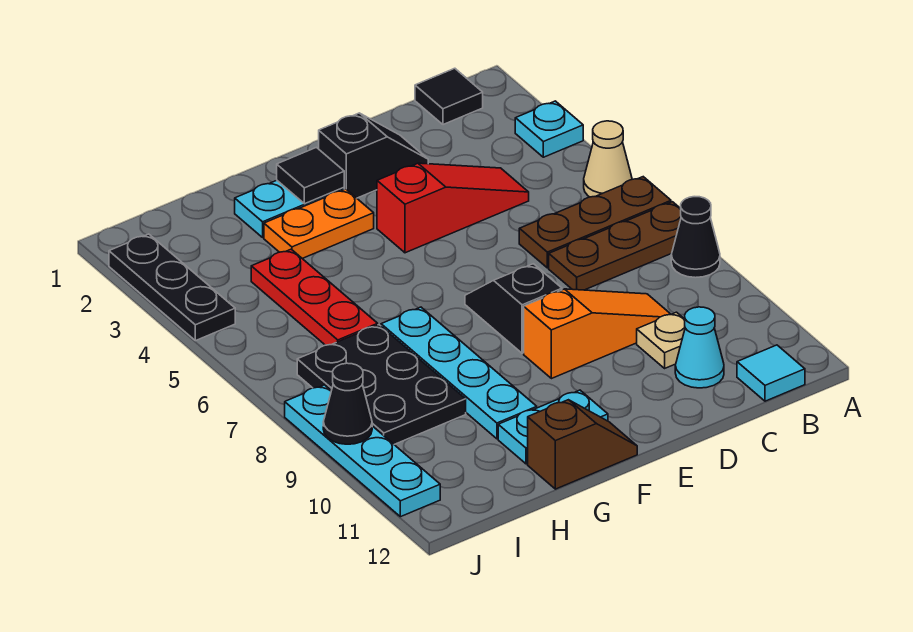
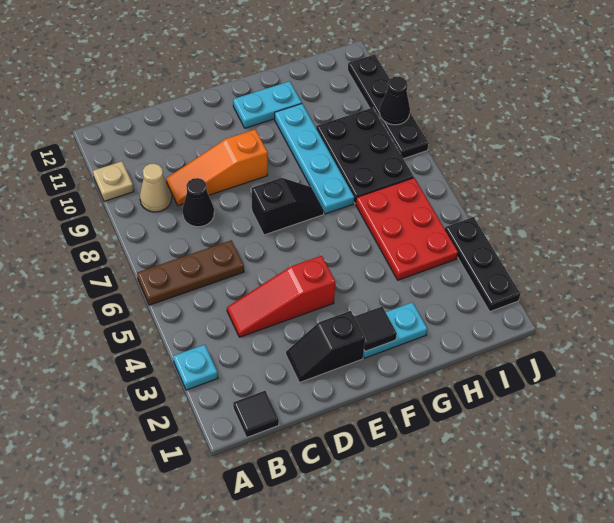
tan 1x1 cone [584,121,632,197] -> tan 1x1 cone moved to [140,163,172,212]
brown 1x3 plate [549,202,681,290] -> none
black 1x1 cone [671,197,720,278] -> black 1x1 cone moved to [182,178,214,227]
cyan 1x1 tile [737,345,805,401] -> none
tan 1x1 plate [637,312,685,368] -> tan 1x1 plate moved to [93,161,134,201]
cyan 1x1 cone [675,307,724,388] -> none
black 1x2 slope [465,264,562,353] -> black 1x2 slope turned to [251,178,324,235]
orange 1x2 plate [264,189,374,259] -> none
brown 1x2 slope [528,400,637,489] -> none
red 1x3 plate [251,249,378,345] -> red 2x3 plate [356,178,458,280]
cyan 1x4 plate [285,385,440,517] -> black 1x4 plate [348,54,429,159]

